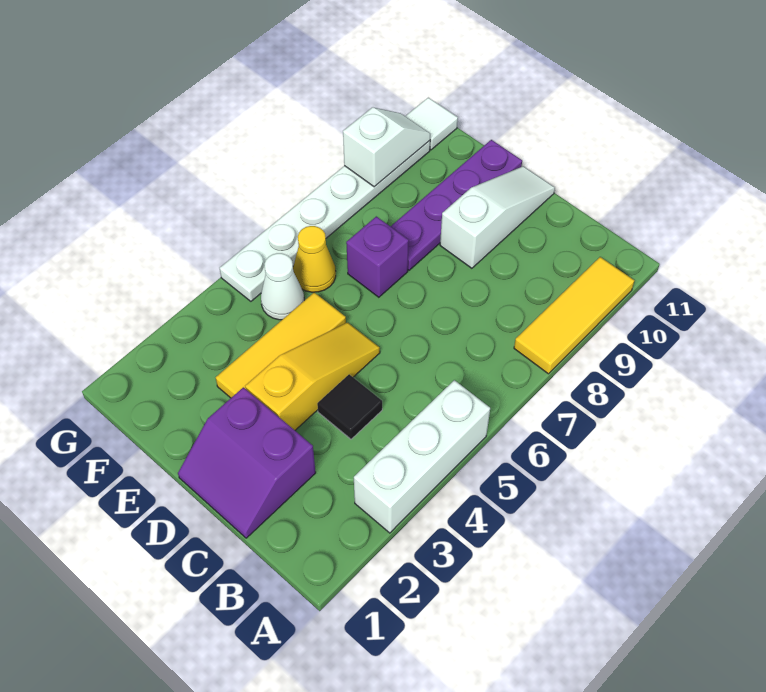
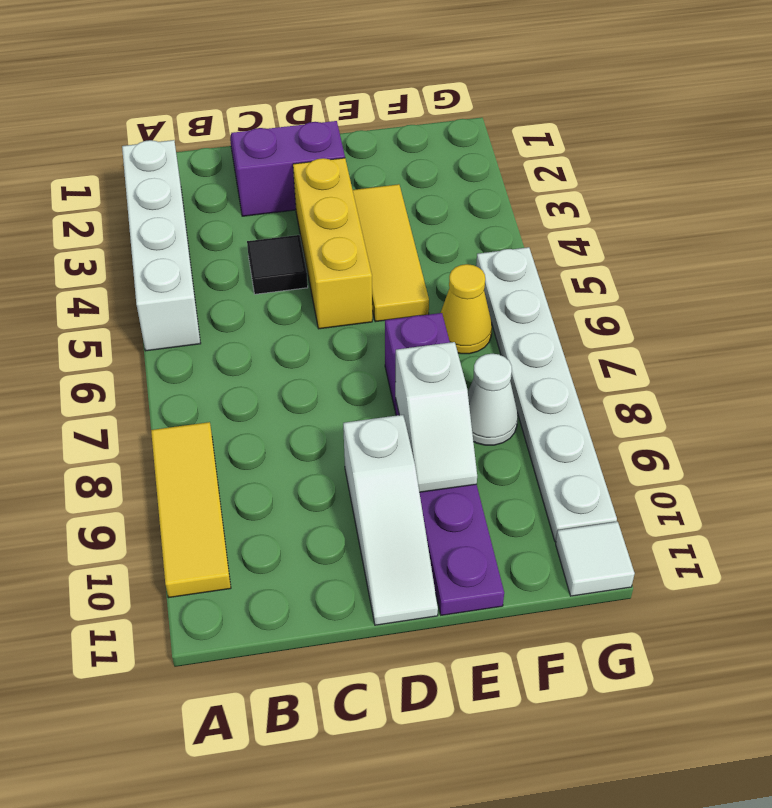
white 1x3 brick [354,380,490,533] -> white 1x4 brick [122,140,201,351]
yellow 1x3 slope [245,323,380,430] -> yellow 1x3 brick [293,158,372,329]
white 1x1 cone [261,253,304,320] -> white 1x1 cone moved to [468,354,518,445]
white 1x2 slope [343,107,430,187] -> white 1x2 slope moved to [395,342,477,492]

